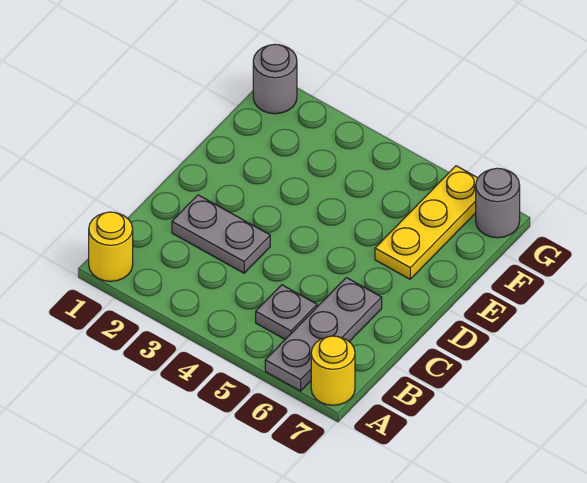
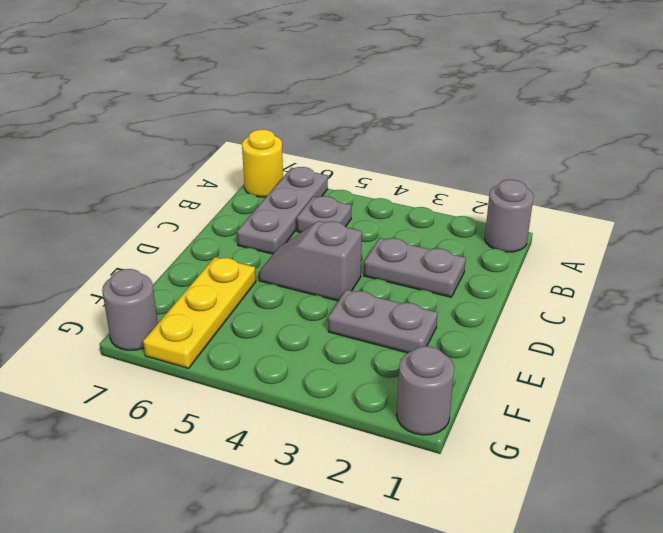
yellow 1x1 round brick [89,212,133,281] -> grey 1x1 round brick [485,180,533,252]
none -> grey 1x2 slope [259,221,362,301]
none -> grey 1x2 plate [328,290,438,353]

